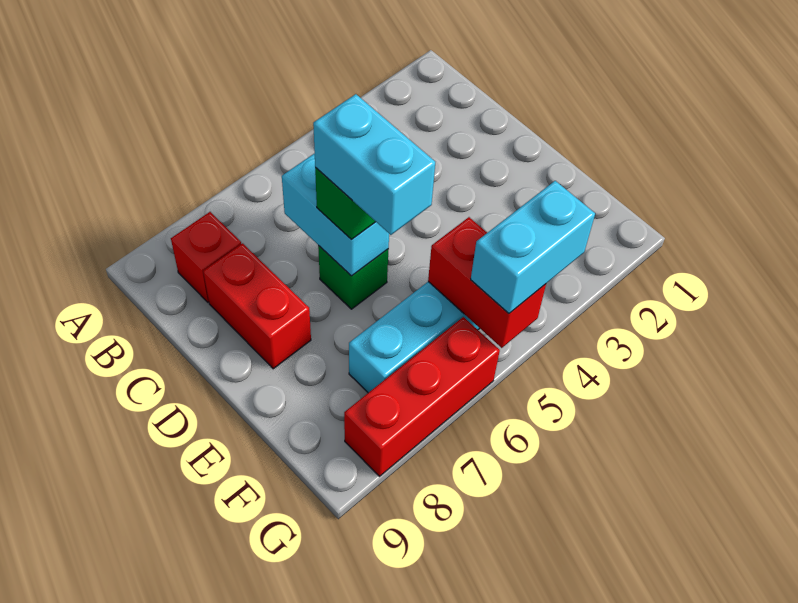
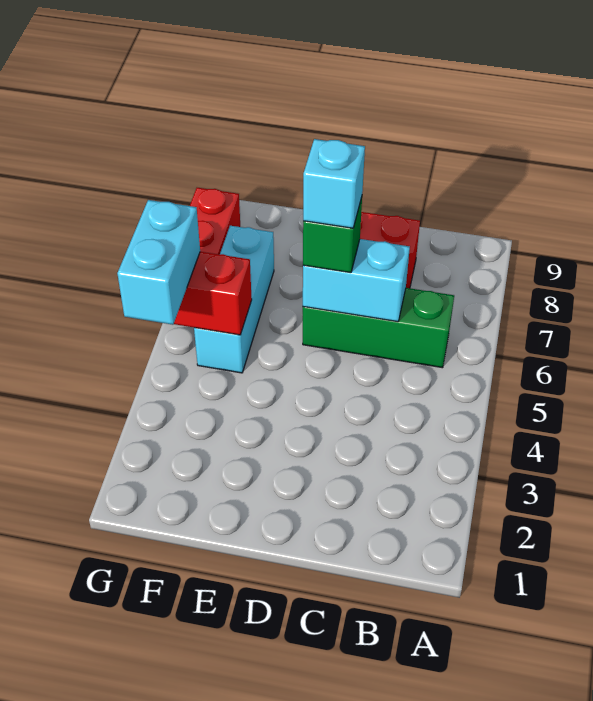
red 1x1 brick [171,212,241,302] -> none
green 1x1 brick [318,246,389,309] -> green 1x3 brick [303,288,454,368]
cyan 1x2 brick [313,94,435,235] -> cyan 1x1 brick [303,139,365,228]

